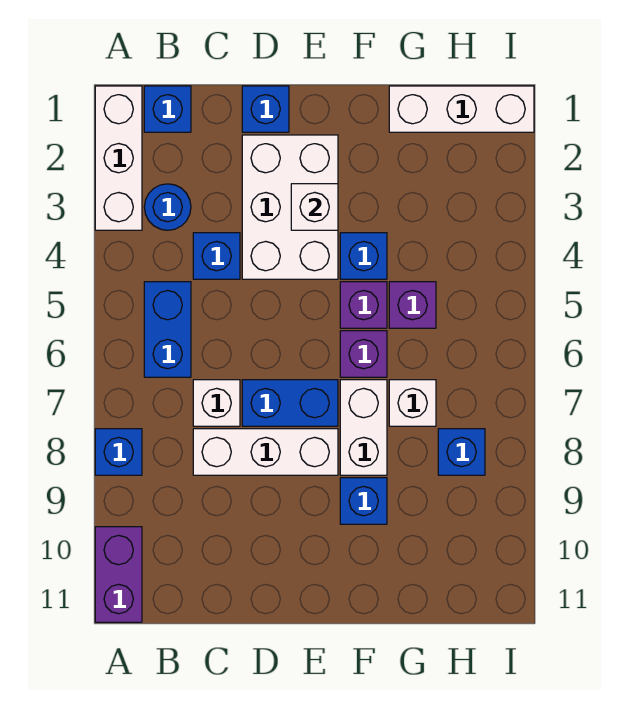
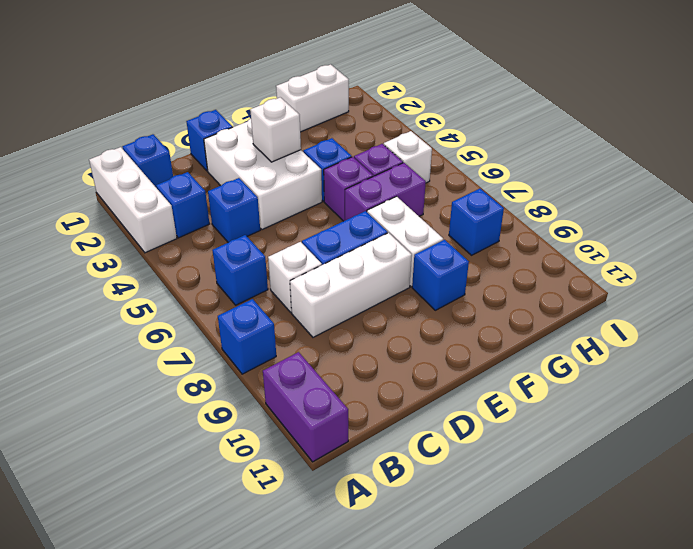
blue 1x1 round brick [144,184,191,230] -> blue 1x1 brick [156,172,209,238]
blue 1x2 brick [144,282,191,377] -> blue 1x1 brick [212,235,268,305]
purple 1x1 brick [340,331,387,377] -> purple 1x2 brick [345,163,426,220]
white 1x3 brick [389,86,534,132] -> white 1x2 brick [276,64,349,132]
white 1x1 brick [389,380,436,426] -> white 1x1 brick moved to [384,131,432,183]

